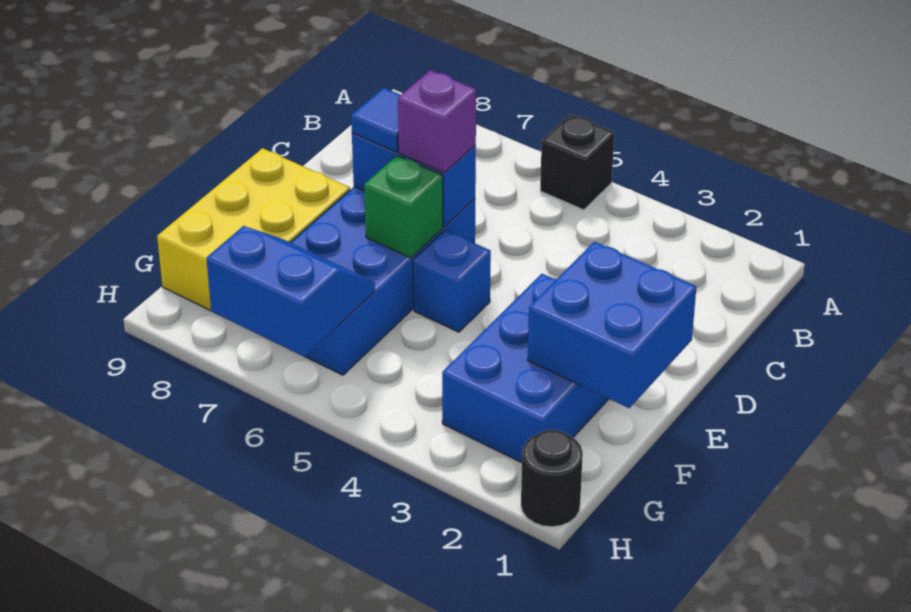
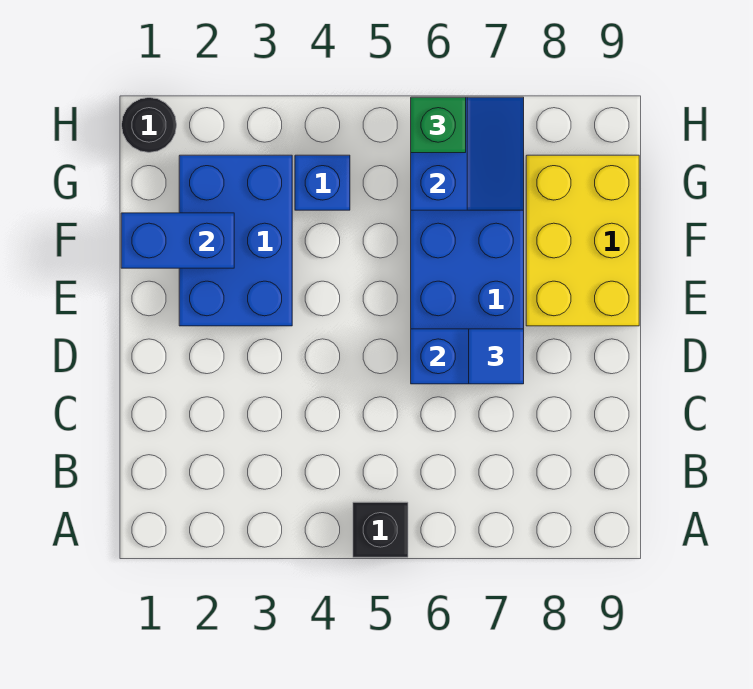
purple 1x1 brick [398,70,476,173] -> none
blue 2x2 brick [528,242,696,408] -> blue 1x2 brick [121,213,234,268]
blue 1x1 brick [413,230,491,332] -> blue 1x1 brick moved to [295,155,350,210]
green 1x1 brick [364,155,443,258] -> green 1x1 brick moved to [411,97,466,153]
blue 2x2 slope [207,226,375,357] -> blue 2x2 slope turned to [411,97,524,210]

